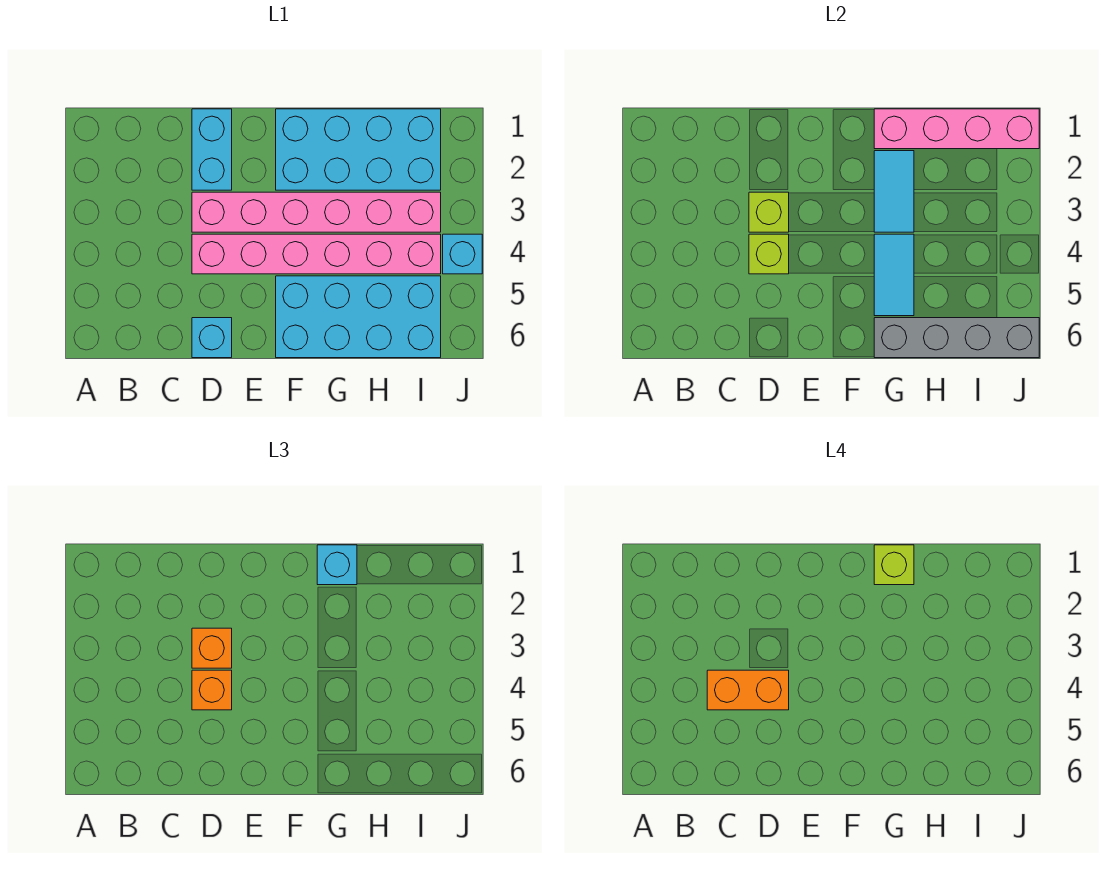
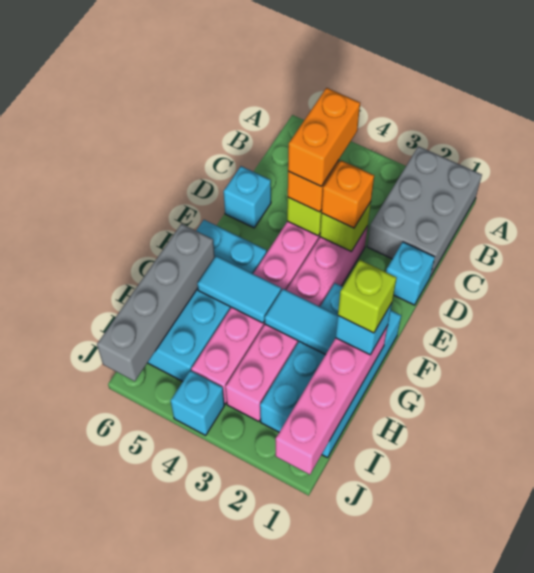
none -> grey 2x3 brick [367,146,482,277]
cyan 1x2 brick [192,109,232,190] -> cyan 1x1 brick [386,242,435,305]

